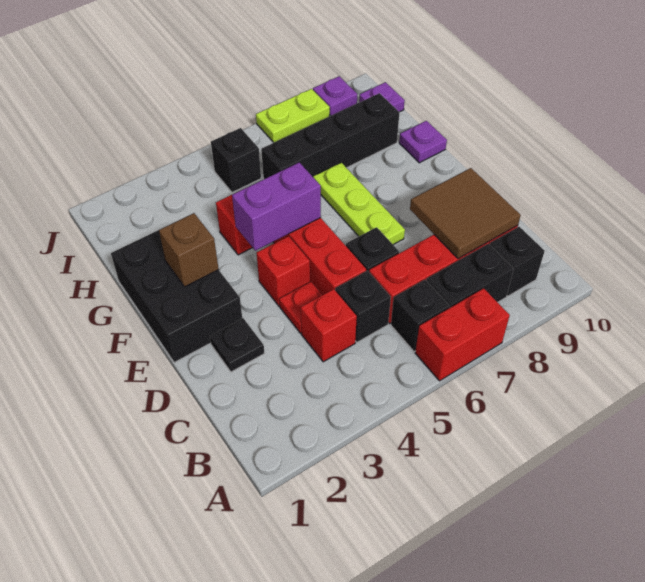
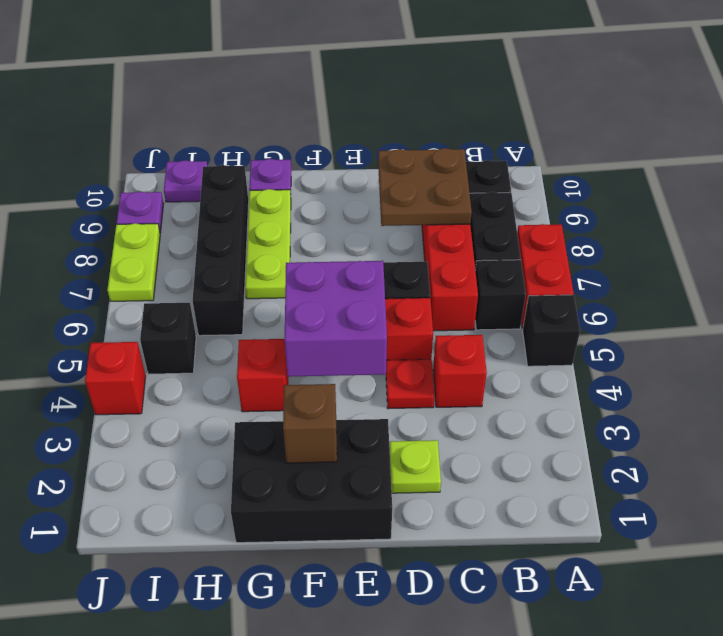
black 1x1 brick [335,271,391,342] -> black 1x1 brick moved to [523,295,580,366]
brown 2x2 tile [410,168,521,259] -> brown 2x2 plate [378,148,472,226]
black 1x1 plate [210,318,264,372] -> lime 1x1 plate [390,440,441,493]
red 1x1 brick [256,236,310,306] -> red 1x1 brick moved to [85,342,146,415]
lime 1x3 plate [313,163,405,245] -> lime 1x3 plate turned to [245,189,291,299]
purple 1x2 brick [232,162,321,251] -> purple 2x2 brick [285,261,387,377]

